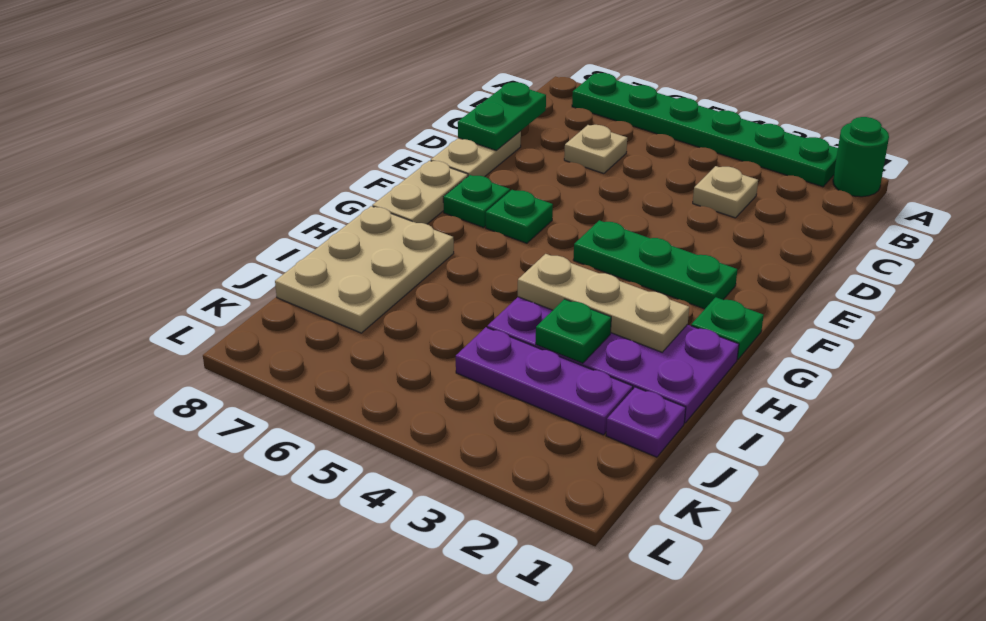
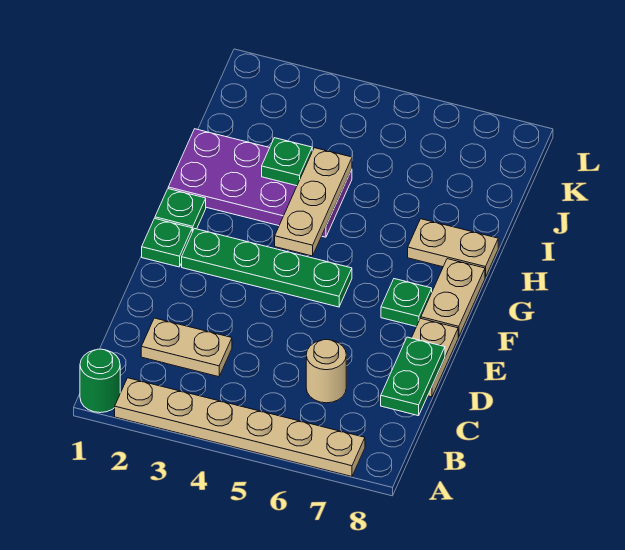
green 1x6 plate [572,73,838,187] -> tan 1x6 plate [115,378,365,476]
tan 1x1 plate [693,166,758,218] -> tan 1x2 plate [141,318,232,377]
tan 1x1 plate [564,125,627,174] -> tan 1x1 round brick [306,340,346,403]
green 1x3 plate [573,220,738,309] -> green 1x4 plate [182,229,352,307]
green 1x1 plate [486,190,553,243] -> green 1x1 plate moved to [142,218,192,267]
tan 1x3 plate [518,254,689,352] -> tan 1x3 plate turned to [275,148,352,256]
tan 2x3 plate [275,206,454,333] -> tan 1x2 plate [408,219,498,277]
purple 1x1 plate [606,387,686,457] -> none
purple 1x3 plate [456,327,633,435] -> none

